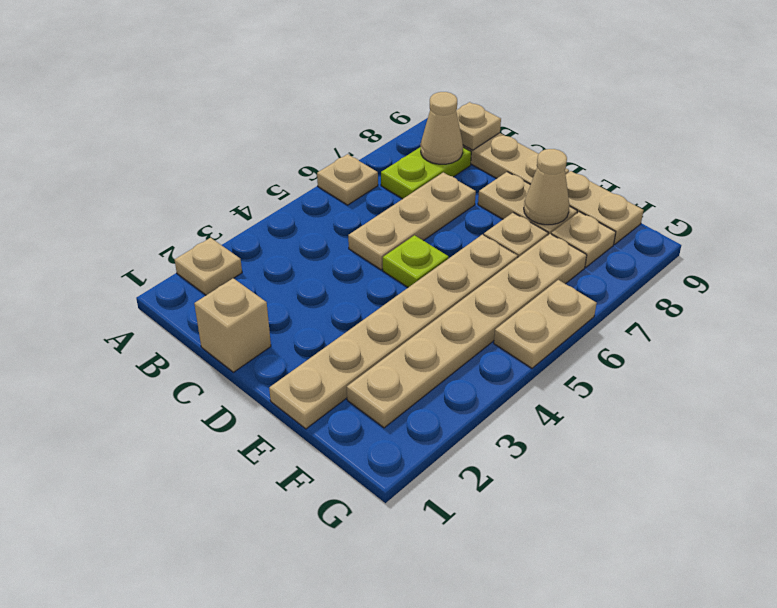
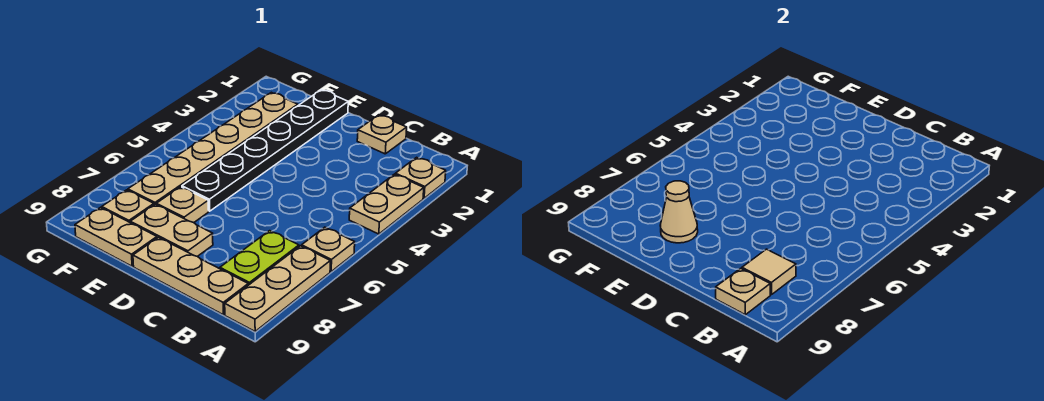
tan 1x1 cone [421,92,463,164] -> tan 1x1 tile [742,249,796,295]
tan 1x1 brick [194,278,271,372] -> tan 1x1 plate [357,115,407,154]
tan 1x3 plate [348,172,476,270] -> tan 1x3 plate moved to [225,246,330,331]
lime 1x1 plate [383,235,449,287] -> none
tan 1x6 plate [269,234,518,429] -> black 1x6 plate [182,90,348,211]
tan 1x2 plate [494,280,597,368] -> tan 1x2 plate moved to [349,174,424,234]

